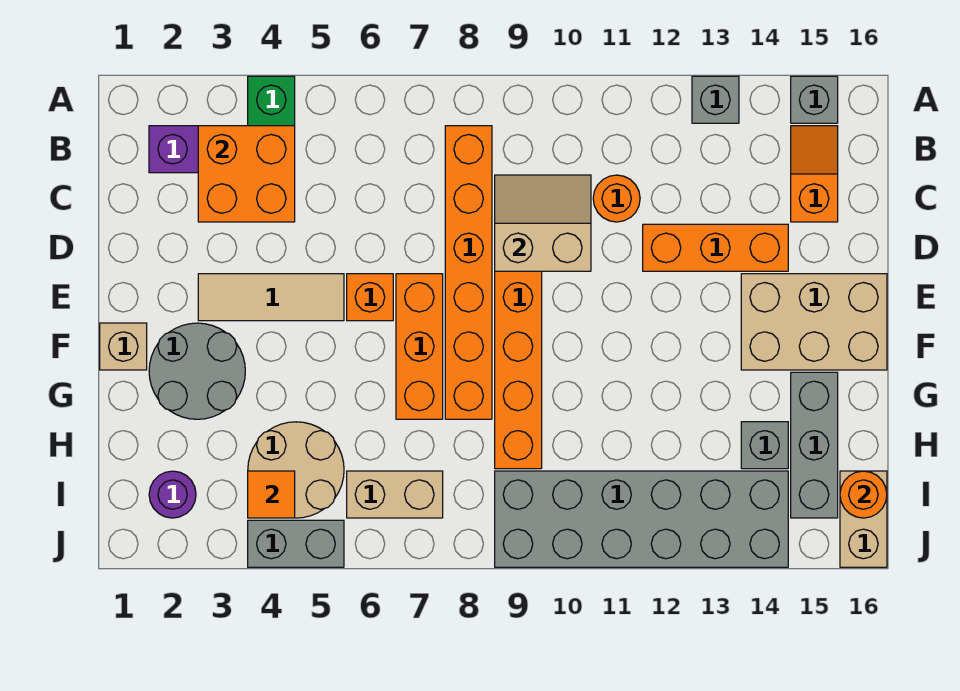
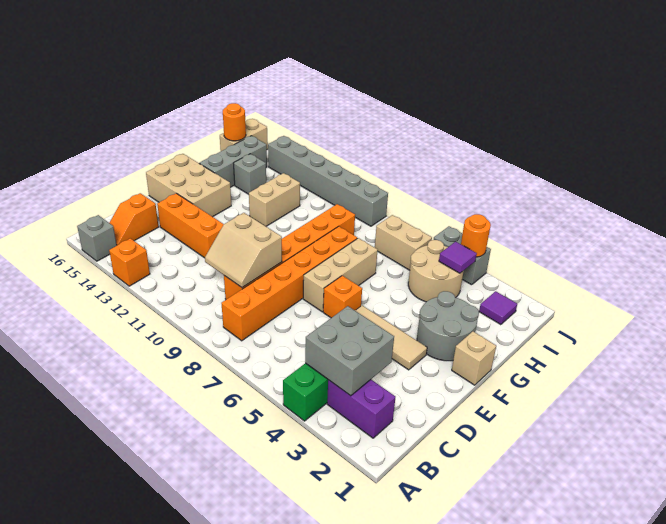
grey 1x1 brick [692,76,739,123] -> orange 1x1 brick [109,238,150,286]
orange 2x2 brick [198,126,295,222] -> grey 2x2 brick [305,306,394,396]
orange 1x1 round brick [593,175,640,222] -> orange 1x1 round brick moved to [461,214,491,257]
orange 1x3 brick [396,274,443,419] -> tan 1x3 brick [303,238,378,312]
none -> tan 1x2 brick [249,173,300,226]
purple 1x1 round brick [149,471,196,518] -> purple 1x1 tile [479,291,517,325]
orange 1x1 tile [248,471,295,518] -> purple 1x1 tile [439,242,477,273]
grey 2x6 brick [495,471,788,567] -> grey 1x6 brick [268,136,388,226]

